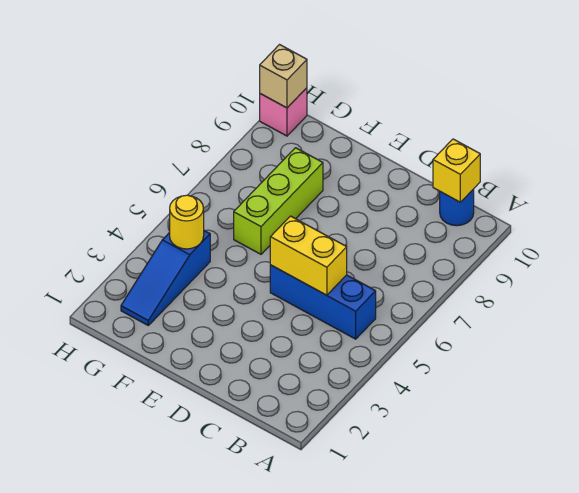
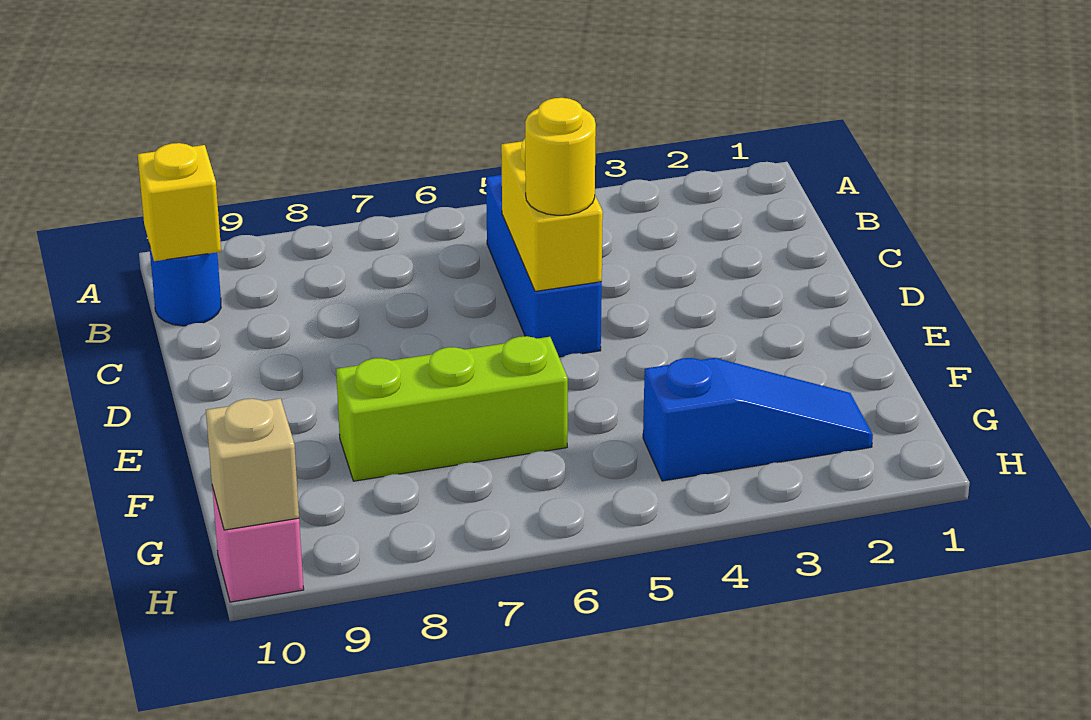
yellow 1x1 round brick [170,195,204,249] -> yellow 1x1 round brick moved to [525,98,596,215]

